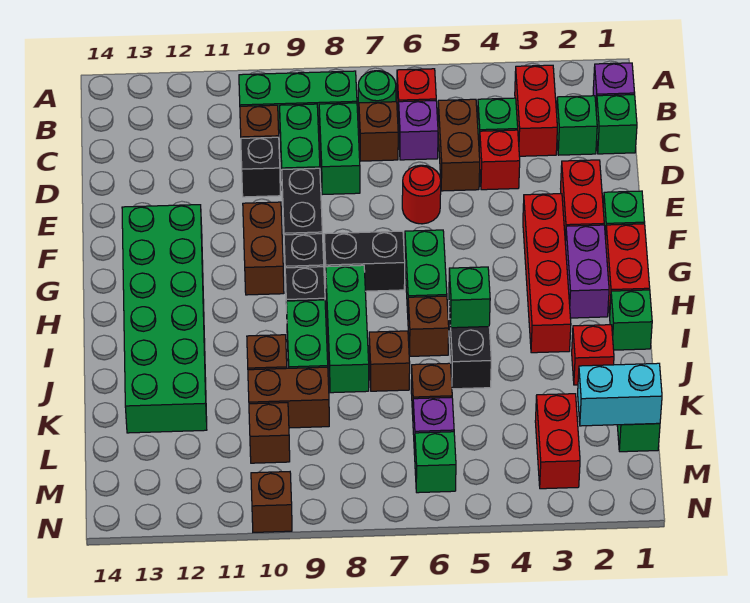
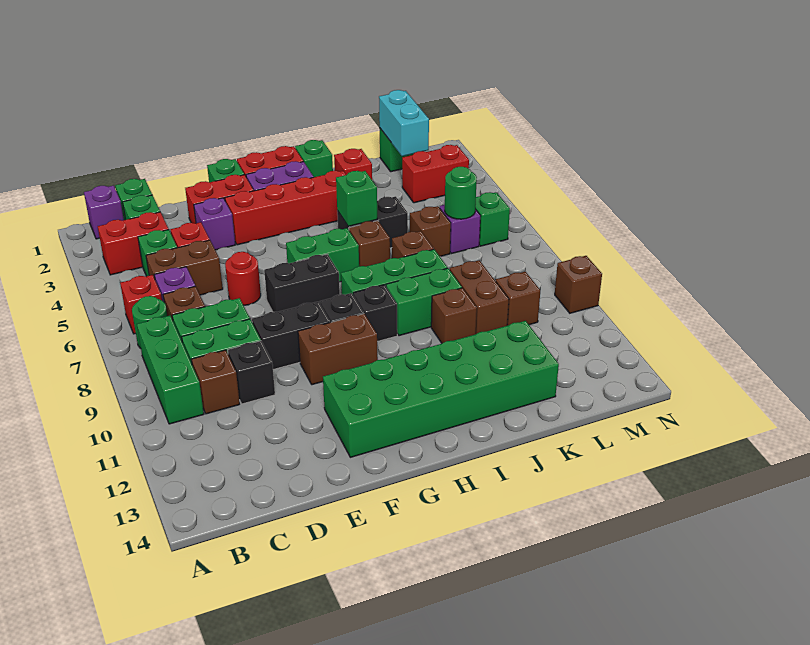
none -> purple 1x1 brick [194,198,235,250]
black 1x2 brick [324,231,405,291] -> black 1x2 brick turned to [264,254,340,312]
none -> green 1x1 round brick [445,167,477,219]

